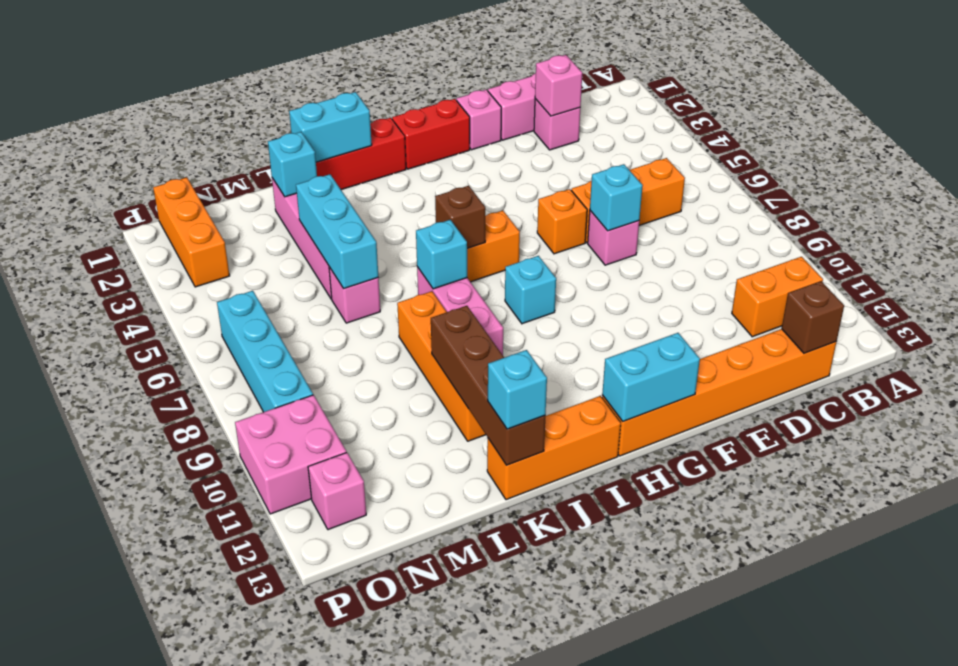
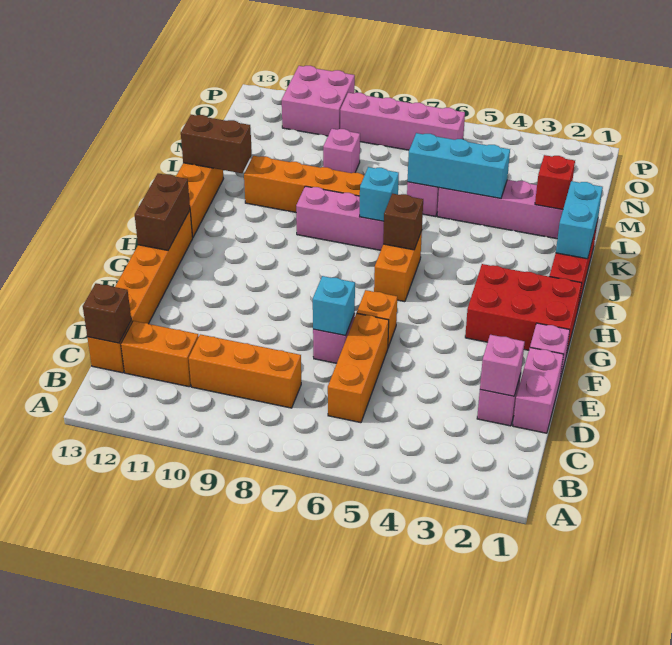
orange 1x2 brick [732,257,823,337] -> orange 1x2 brick turned to [121,321,199,387]
red 1x2 brick [392,99,470,169] -> red 2x3 brick [465,264,582,355]
cyan 1x2 brick [602,333,700,421] -> brown 1x2 brick [135,174,190,250]
cyan 1x1 brick [505,256,556,324] -> none
brown 1x4 brick [431,306,545,465] -> brown 1x2 brick [181,115,252,173]
cyan 1x1 brick [488,350,547,429] -> none
cyan 1x1 brick [268,132,317,197] -> red 1x1 brick [535,155,575,210]
orange 1x3 brick [153,177,230,287] -> orange 1x3 brick moved to [189,334,301,408]
cyan 1x4 brick [217,291,313,412] -> pink 1x4 brick [340,93,465,150]
pink 1x1 brick [308,452,366,530] -> pink 1x1 brick moved to [323,129,360,173]

